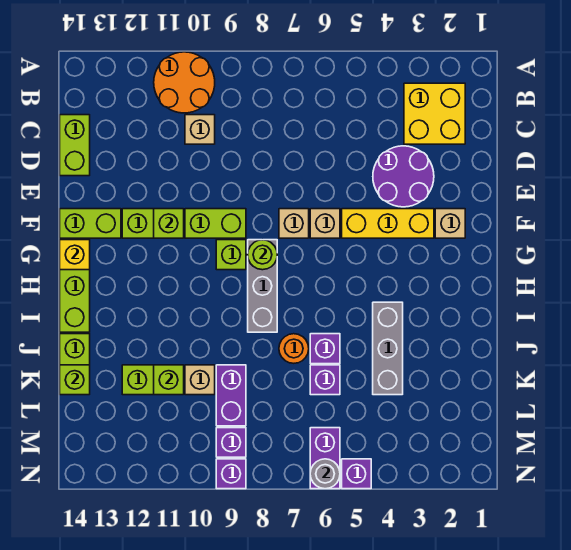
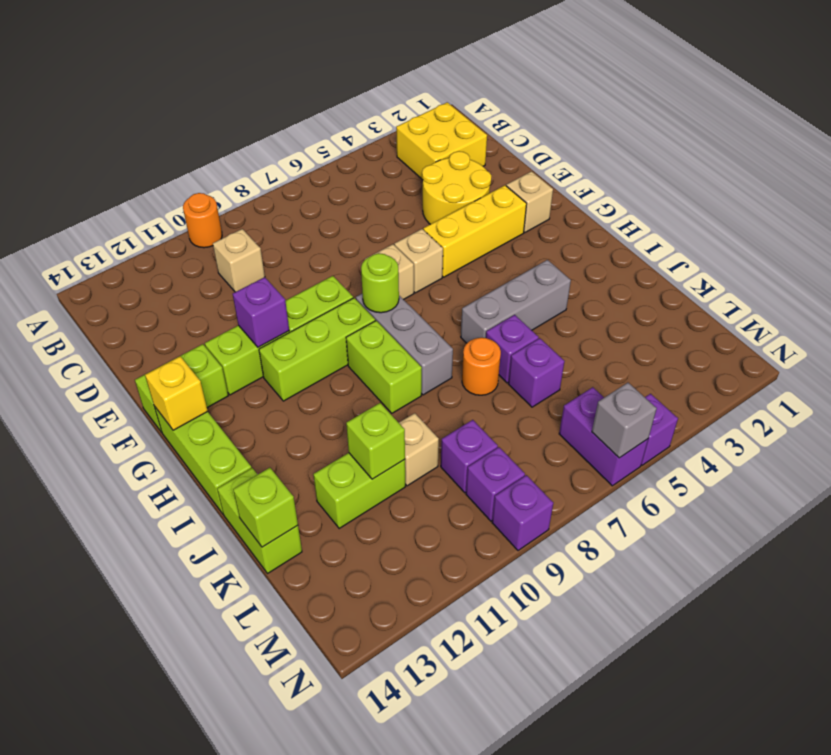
orange 2x2 round brick [154,52,215,113] -> orange 1x1 round brick [183,193,222,248]
lime 1x2 brick [60,115,90,176] -> lime 1x2 brick moved to [346,321,422,413]
purple 2x2 round brick [373,146,434,207] -> yellow 2x2 round brick [422,151,491,224]
lime 1x1 brick [154,209,184,238] -> purple 1x1 brick [233,277,289,347]
lime 1x1 brick [216,240,246,270] -> lime 1x3 brick [259,298,375,401]
grey 1x3 brick [373,302,403,395] -> grey 1x3 brick turned to [461,260,571,343]
purple 1x2 brick [216,365,246,426] -> purple 1x1 brick [441,420,498,493]
grey 1x1 round brick [310,459,340,489] -> grey 1x1 brick [592,383,657,458]

